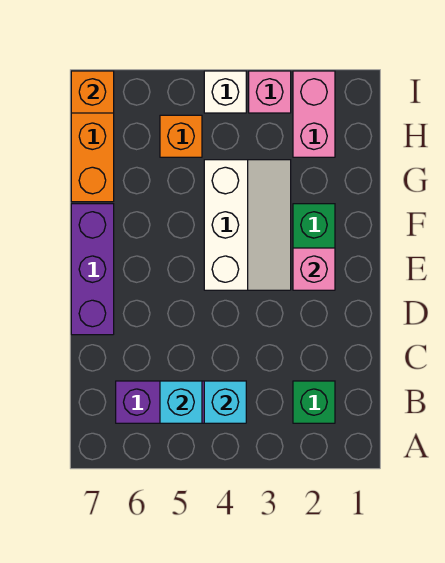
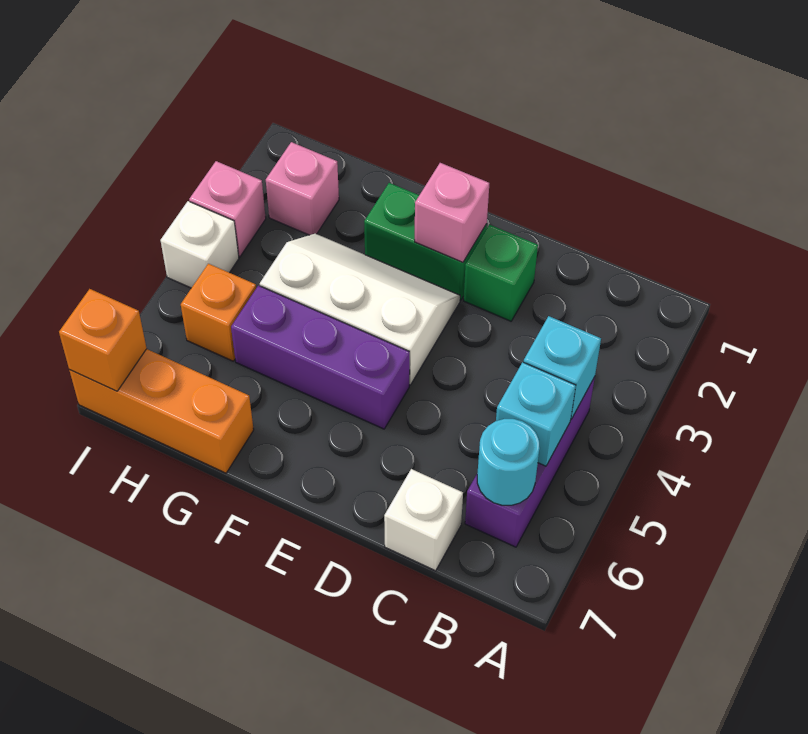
green 1x1 brick [293,381,335,423] -> green 1x1 brick moved to [464,225,538,321]
none -> cyan 1x1 round brick [477,419,540,505]
none -> white 1x1 brick [384,469,463,571]
purple 1x3 brick [71,204,114,335] -> purple 1x3 brick moved to [231,285,410,429]
pink 1x2 brick [293,71,335,157] -> pink 1x1 brick [266,142,339,235]

